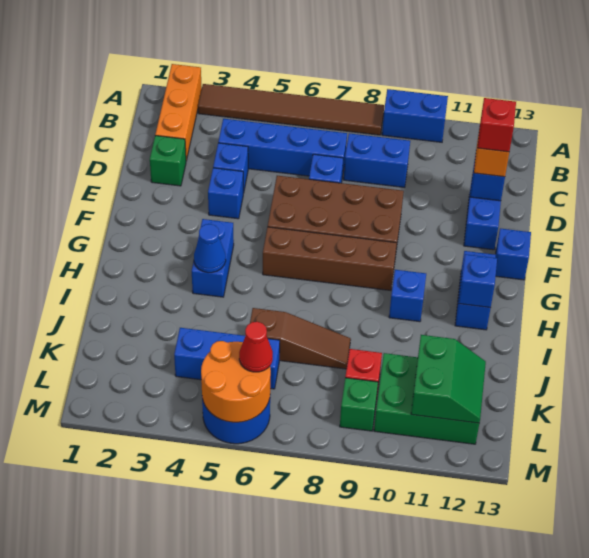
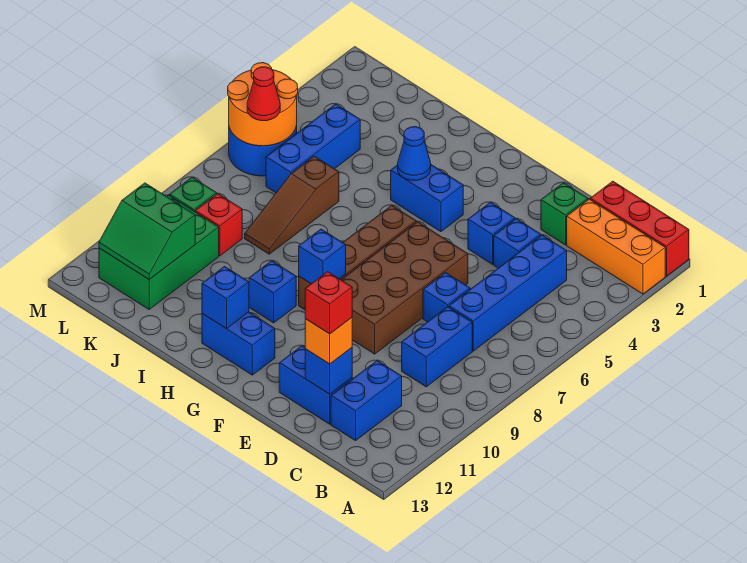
none -> red 1x3 brick [590,181,689,276]
brown 1x6 tile [198,84,384,135] -> none
blue 1x2 brick [382,89,448,142] -> blue 1x2 brick moved to [331,361,402,441]
blue 1x1 brick [495,228,531,280] -> blue 1x1 brick moved to [299,229,346,284]

